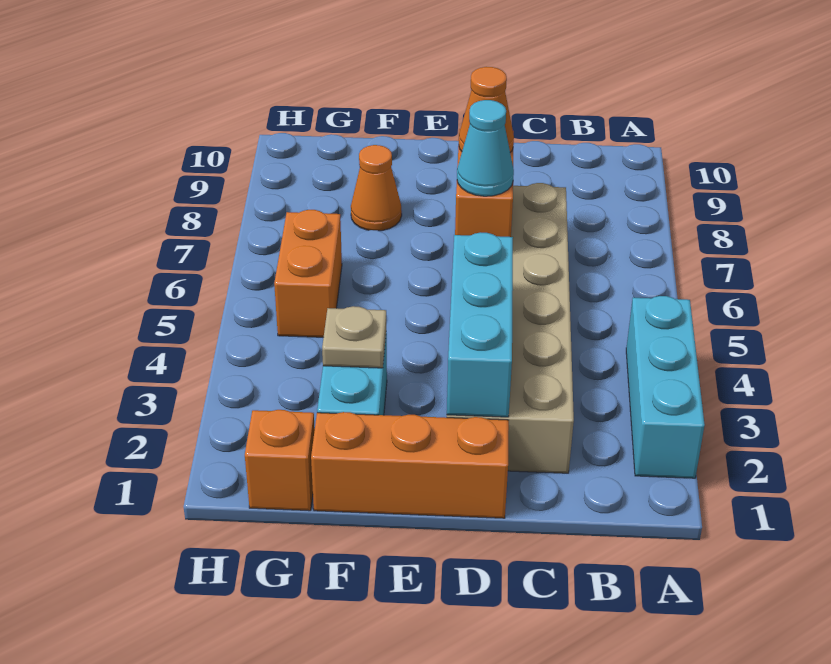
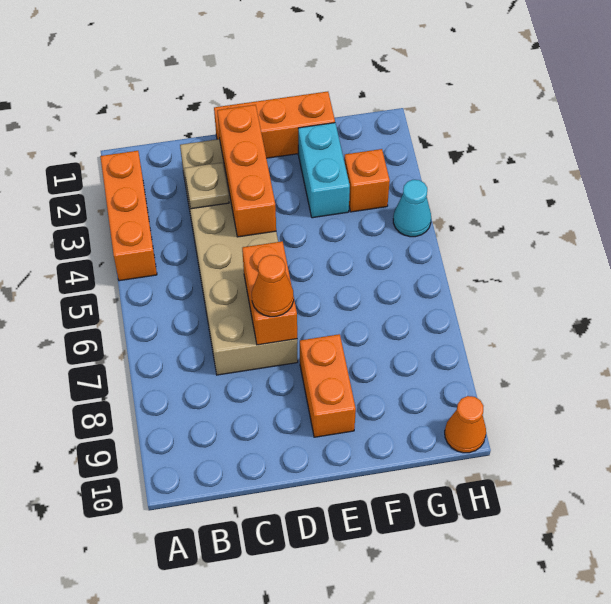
cyan 1x3 brick [626,296,705,478] -> orange 1x3 brick [100,151,157,281]
cyan 1x3 brick [447,232,513,417] -> orange 1x3 brick [217,105,276,237]
cyan 1x1 cone [457,100,514,196] -> cyan 1x1 cone moved to [393,180,431,237]
tan 1x1 plate [322,306,386,368] -> tan 1x1 plate moved to [184,163,229,209]
orange 1x1 cone [351,145,402,231] -> orange 1x1 cone moved to [445,396,486,453]
orange 1x1 brick [245,410,315,511] -> orange 1x1 brick moved to [344,149,390,212]
orange 1x2 brick [274,210,342,337] -> orange 1x2 brick moved to [300,334,356,437]

